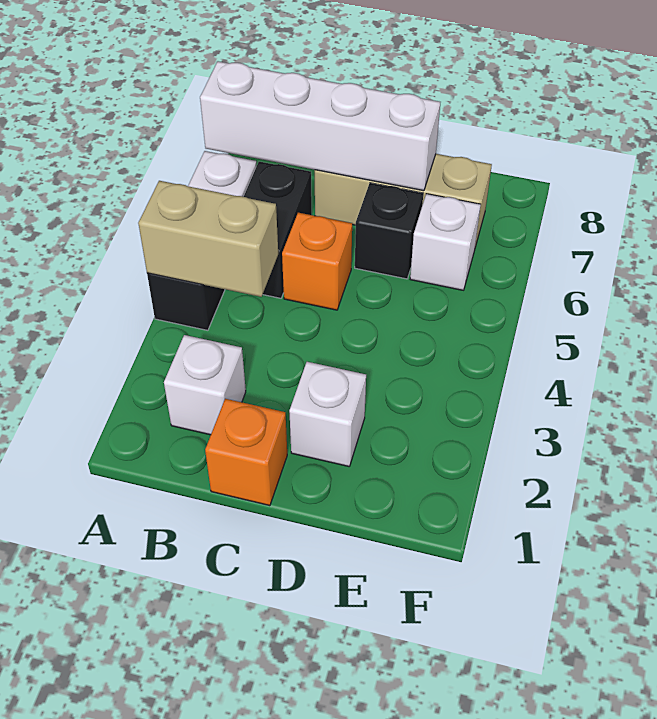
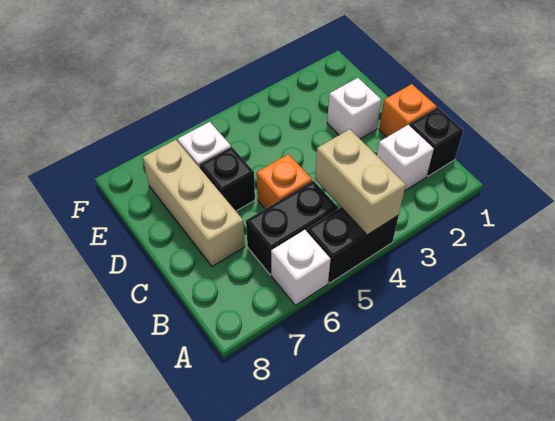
white 1x4 brick [200,61,440,191] -> none
none -> black 1x1 brick [409,107,464,176]

